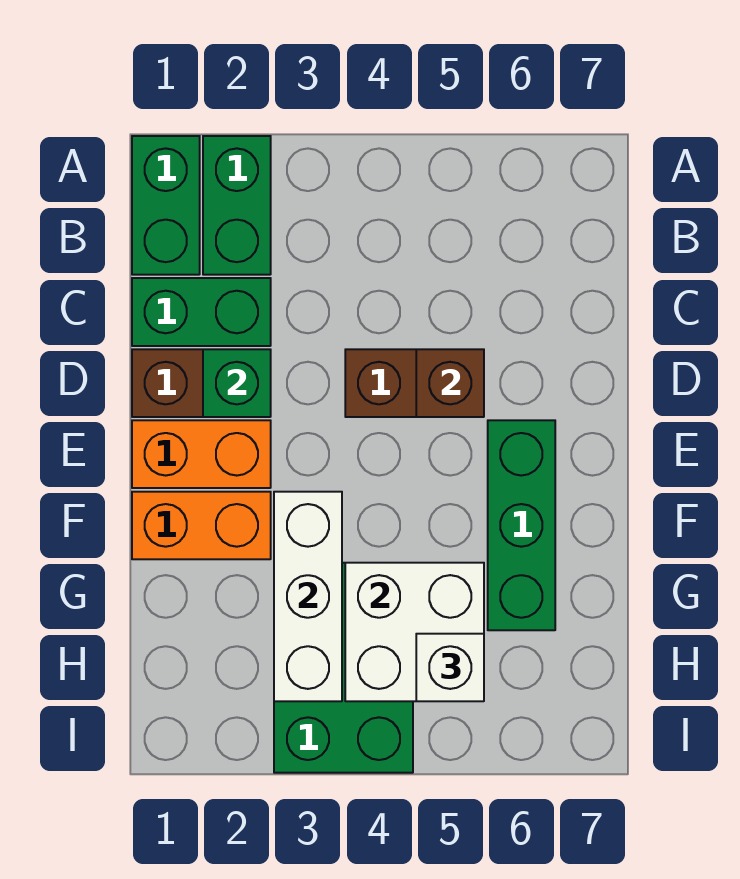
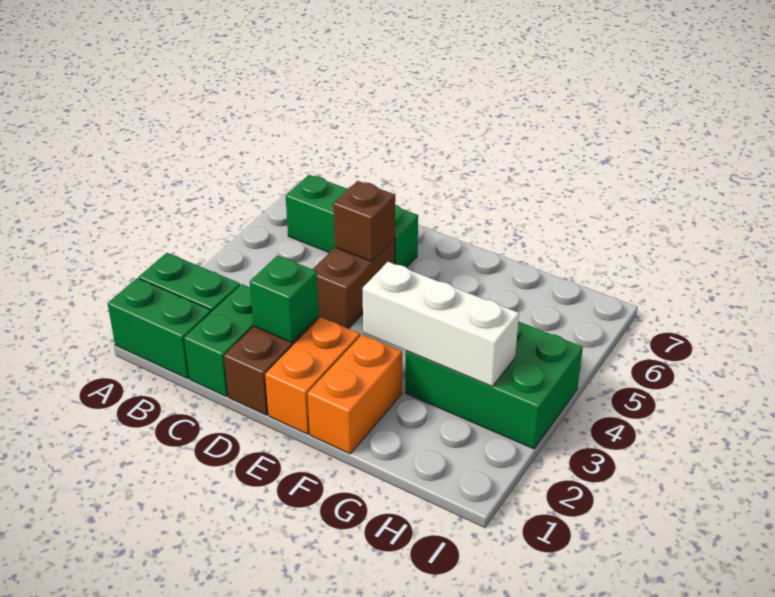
green 1x3 brick [488,420,555,630] -> green 1x3 brick moved to [286,175,418,267]
white 2x2 brick [345,563,484,701] -> none
white 1x1 brick [416,634,484,701] -> none

